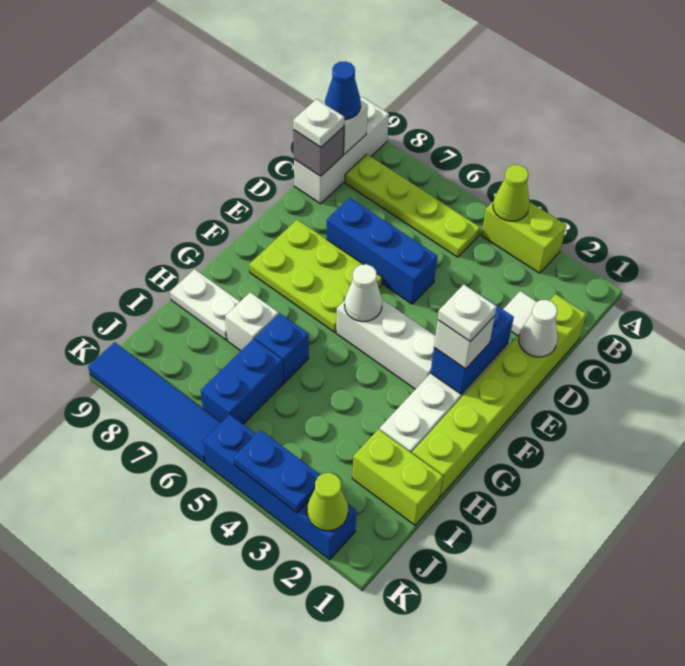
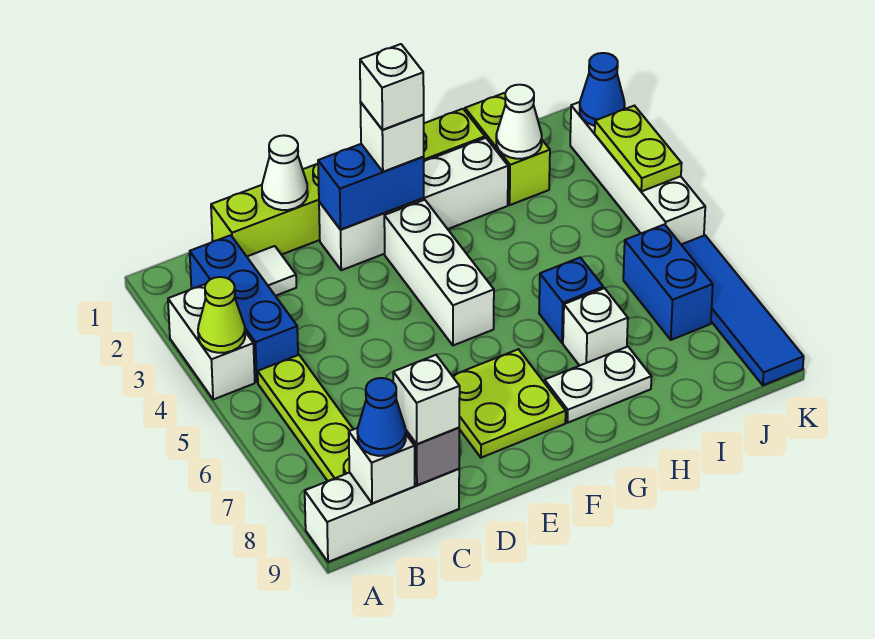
lime 1x2 brick [481,201,566,273] -> white 1x2 brick [168,284,255,400]
white 1x1 plate [293,99,344,147] -> white 1x1 brick [393,355,460,444]
blue 1x3 brick [327,198,437,304] -> blue 1x3 brick moved to [190,235,298,382]
lime 2x3 plate [249,220,382,332] -> lime 2x2 plate [452,349,566,458]
white 1x1 plate [438,284,497,341] -> white 1x1 brick [360,44,424,130]
white 1x1 cone [344,264,382,322] -> white 1x1 cone moved to [496,85,542,159]
white 1x2 plate [170,269,240,340] -> white 1x2 plate turned to [545,347,651,423]
blue 1x2 brick [201,339,283,424] -> blue 1x2 brick turned to [623,224,713,340]
blue 1x4 brick [203,415,356,560] -> white 1x4 brick [570,102,705,244]
lime 1x1 cone [307,473,348,531] -> blue 1x1 cone [580,53,625,126]
blue 1x2 plate [234,430,320,513] -> lime 1x2 plate [595,106,682,191]

